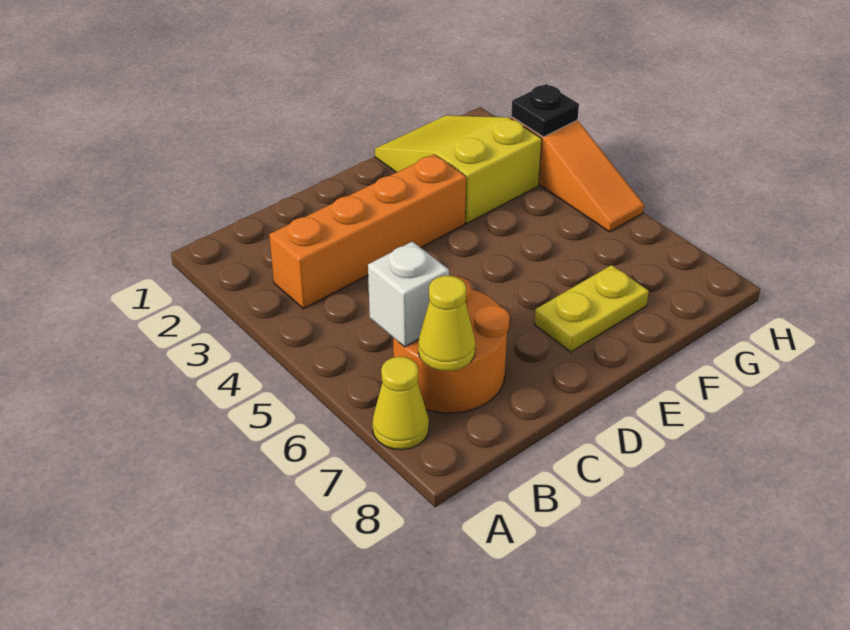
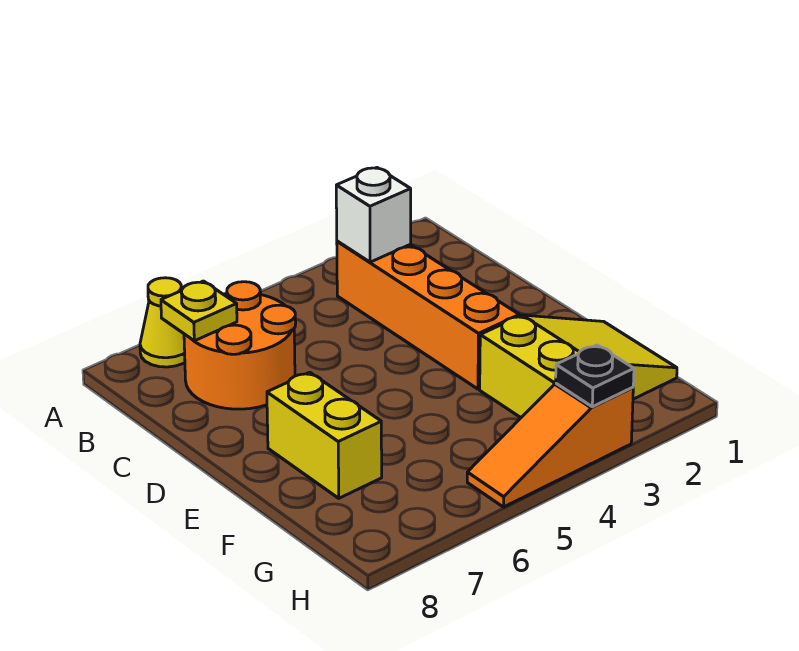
white 1x1 brick [368,242,449,347] -> white 1x1 brick moved to [336,168,411,262]
yellow 1x1 cone [418,276,475,371] -> yellow 1x1 plate [161,281,237,341]
yellow 1x2 plate [534,265,649,352] -> yellow 1x2 brick [267,372,382,498]

